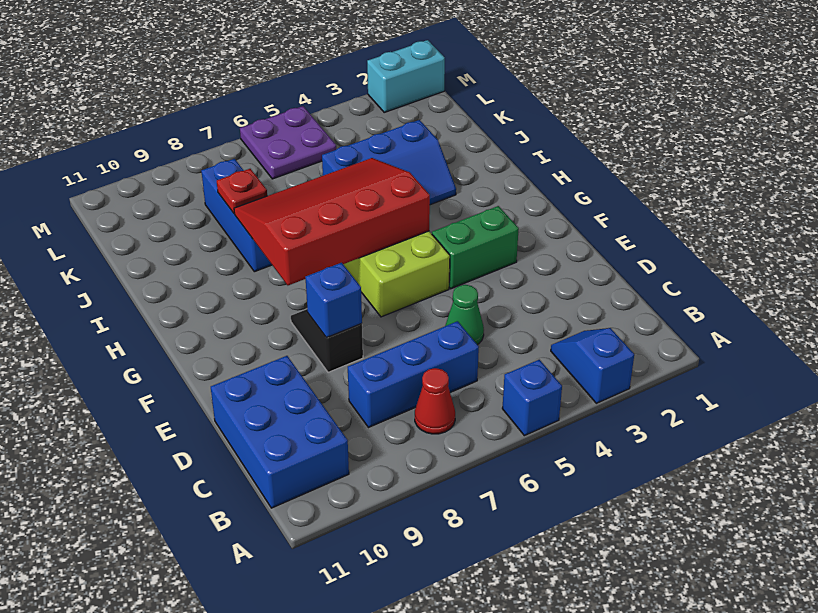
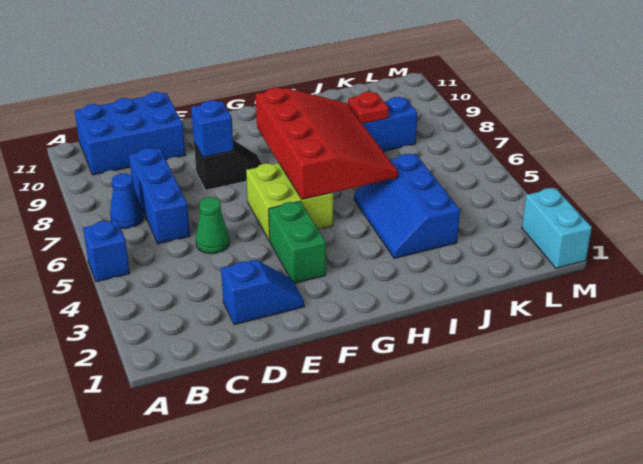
blue 1x2 slope [551,328,634,403] -> blue 1x2 slope moved to [221,260,304,325]
red 1x1 cone [415,368,455,434] -> blue 1x1 cone [110,173,144,228]
purple 2x2 plate [240,106,336,179] -> none

